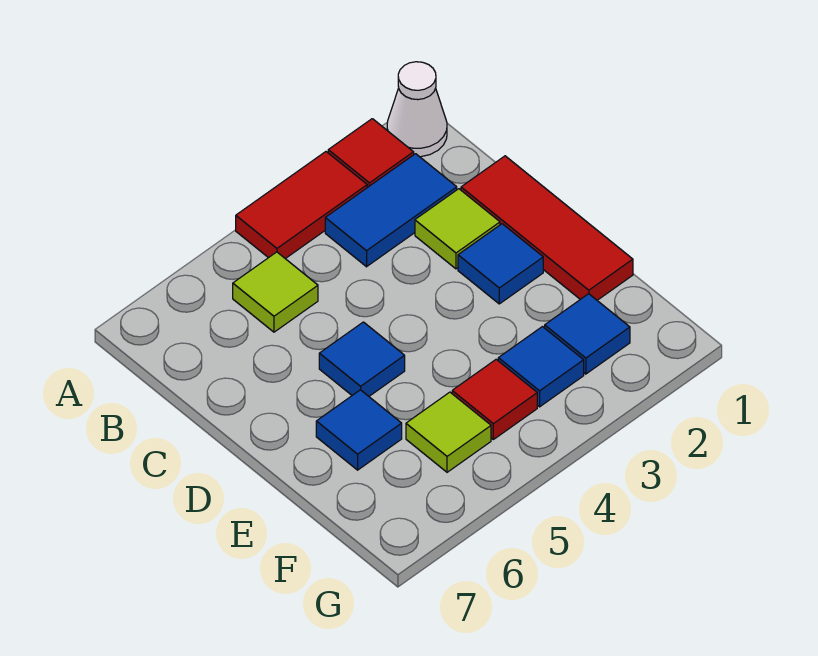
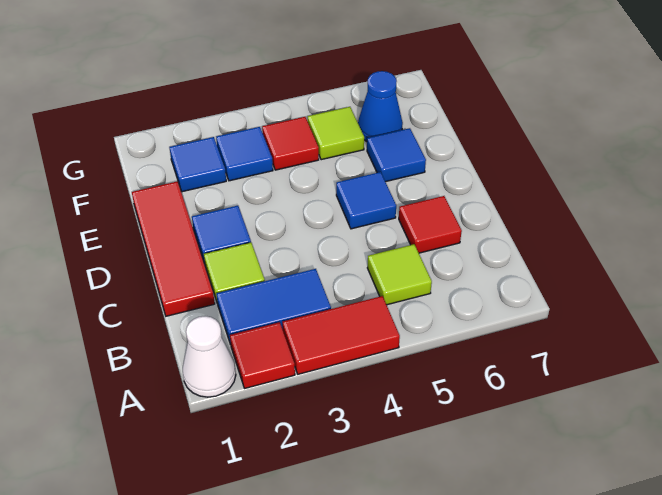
none -> red 1x1 tile [399,196,462,253]
none -> blue 1x1 cone [358,71,403,142]

